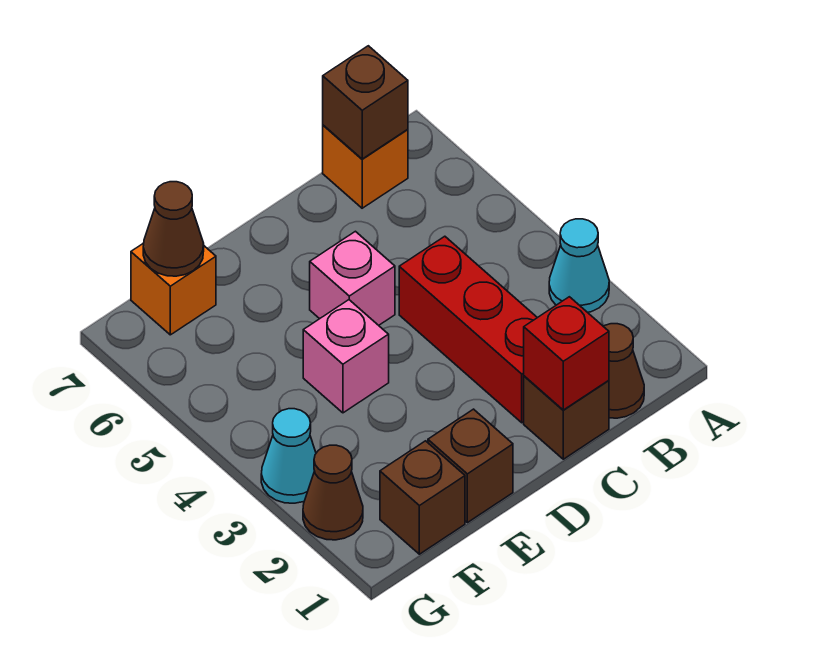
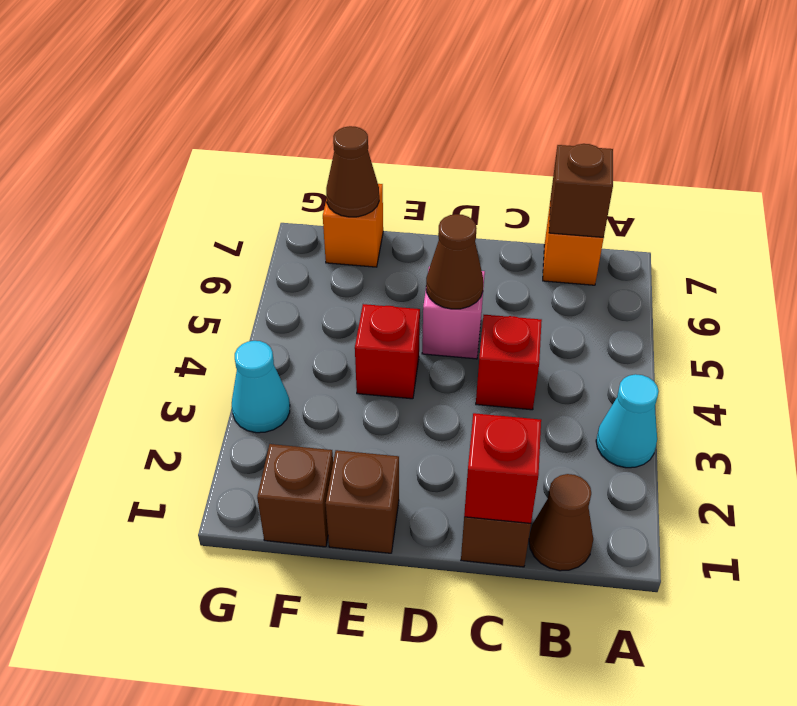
red 1x3 brick [399,236,537,423] -> red 1x1 brick [476,315,542,410]
pink 1x1 brick [303,300,389,413] -> red 1x1 brick [355,304,420,399]
brown 1x1 cone [303,445,363,540] -> brown 1x1 cone moved to [426,214,483,309]

